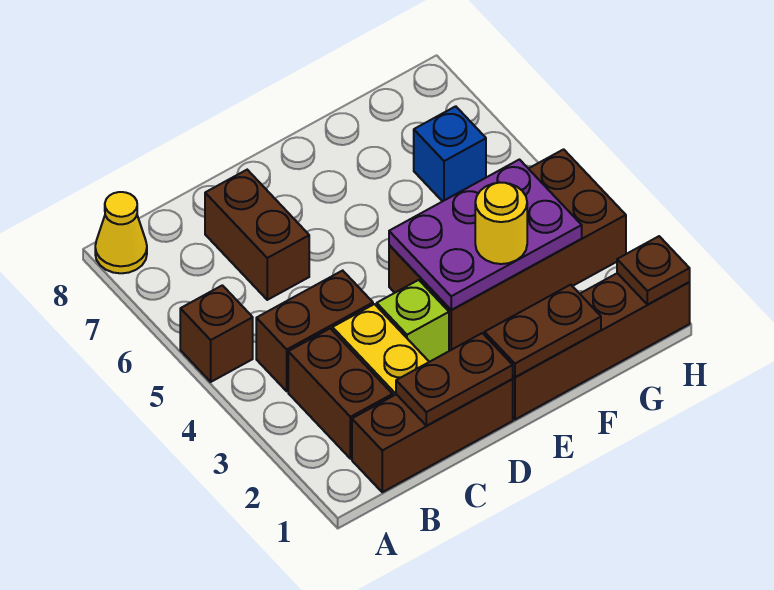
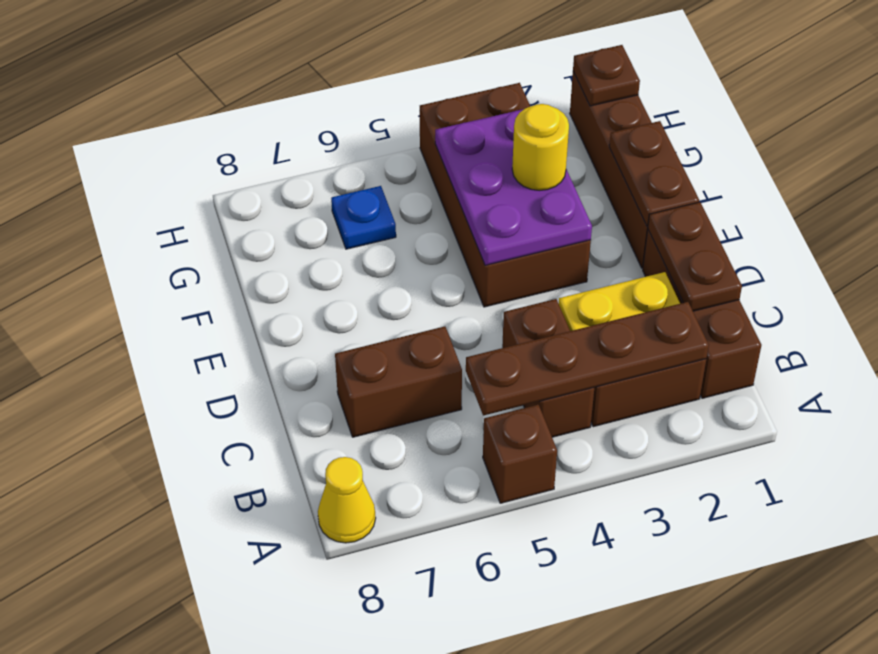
none -> brown 1x4 plate [466,302,709,416]
lime 1x1 brick [377,280,449,362] -> none
blue 1x1 brick [414,106,486,202] -> blue 1x1 plate [331,186,396,249]

